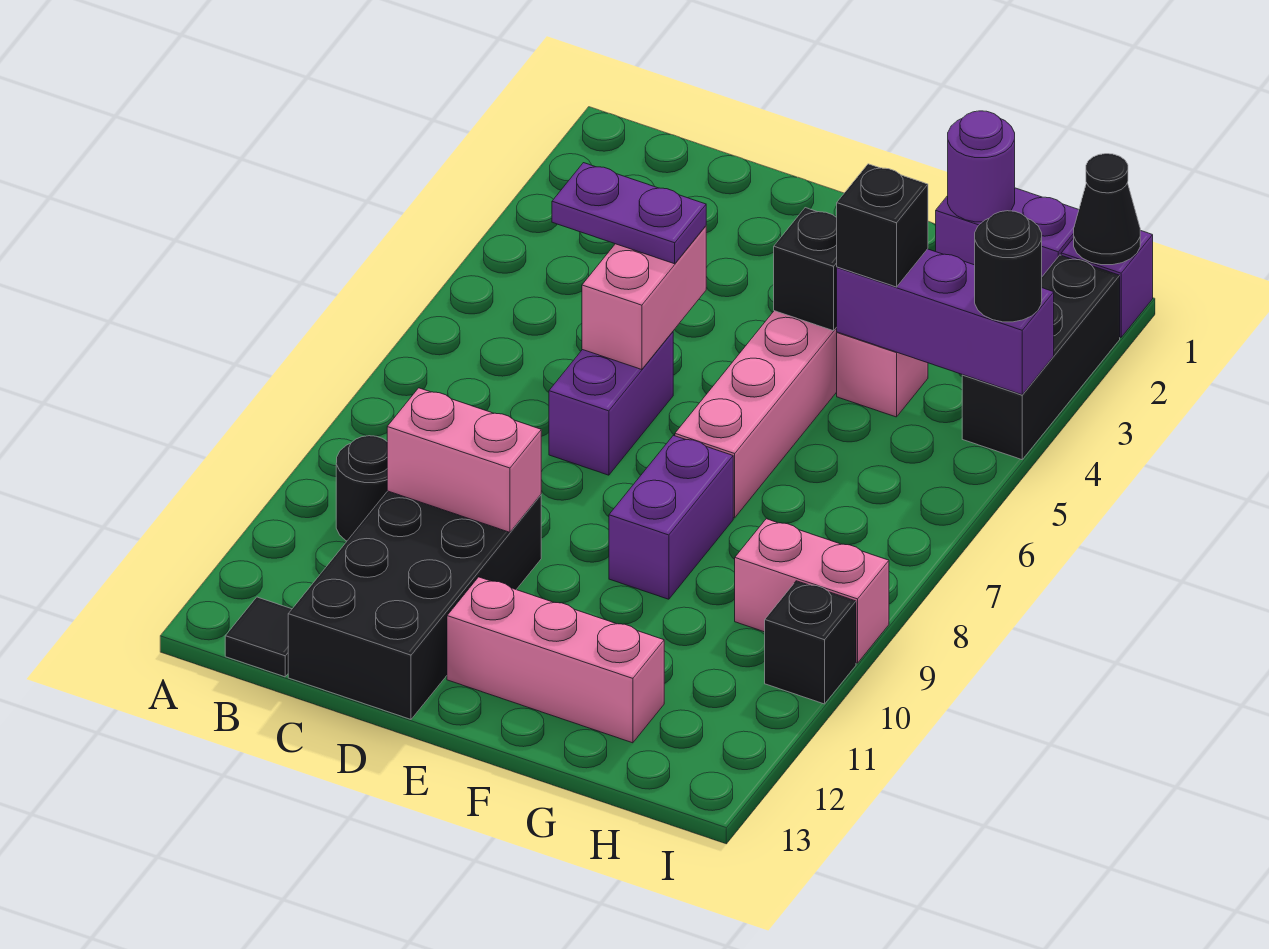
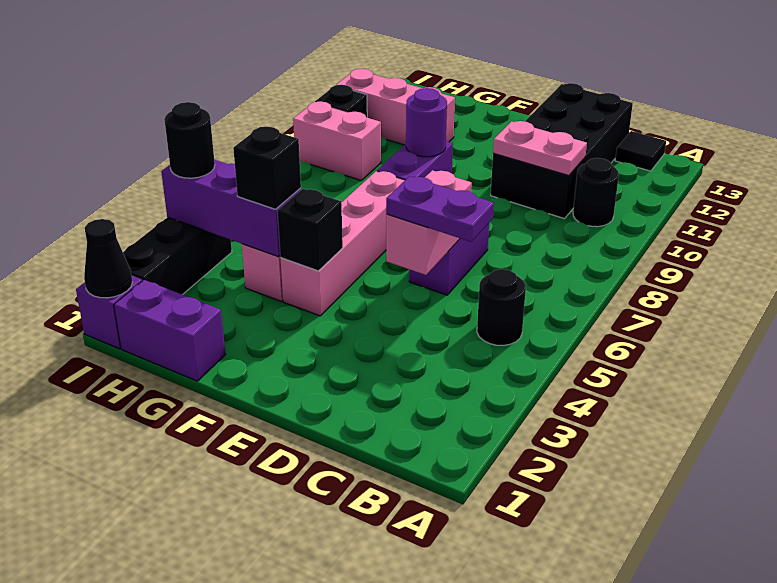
none -> black 1x1 round brick [477,269,526,345]
pink 1x2 brick [387,388,541,532] -> pink 1x2 plate [493,121,587,175]
pink 1x3 brick [447,577,664,743] -> pink 1x3 brick moved to [337,69,455,145]
purple 1x1 round brick [948,111,1015,222] -> purple 1x1 round brick moved to [406,88,447,157]

